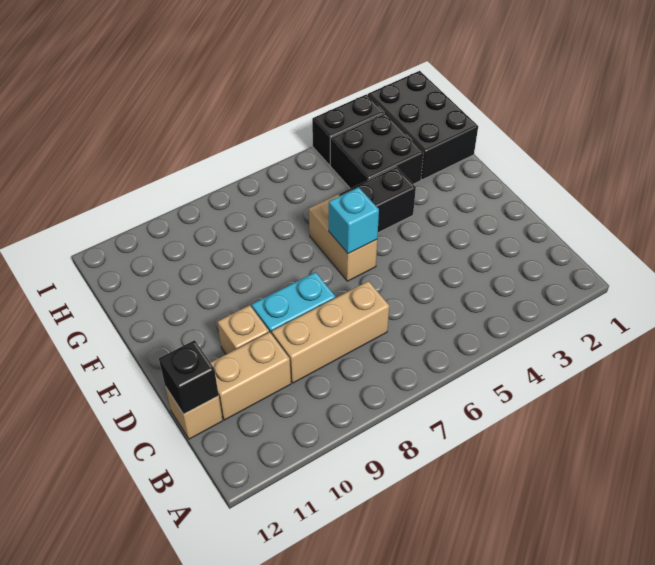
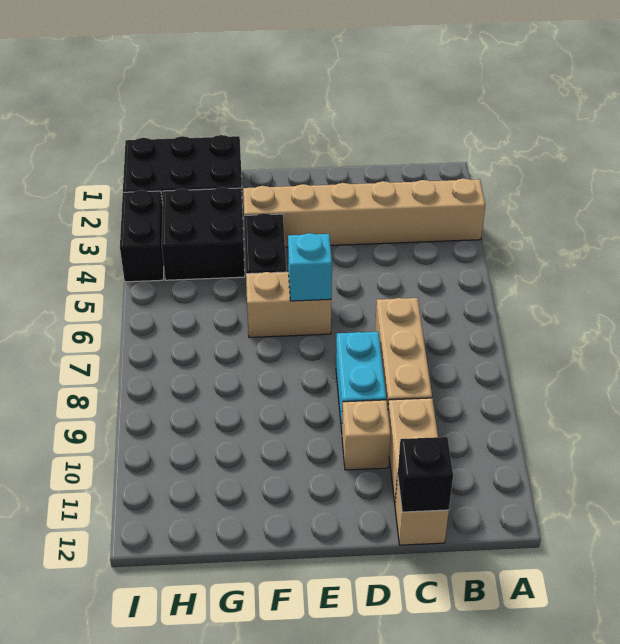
none -> tan 1x6 brick [243,178,485,247]

